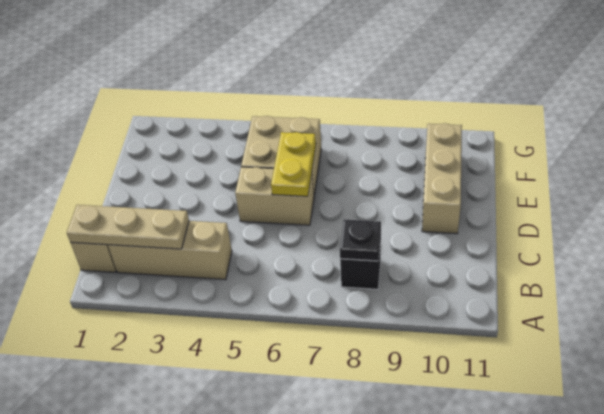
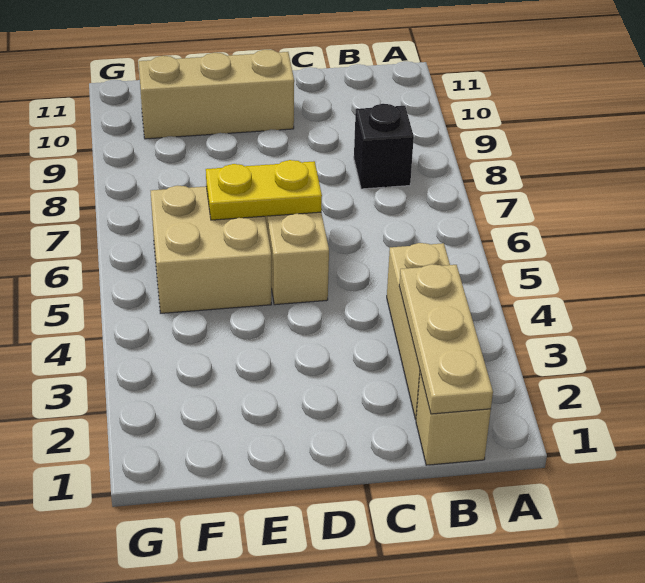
black 1x1 plate [340,220,381,261] -> none

